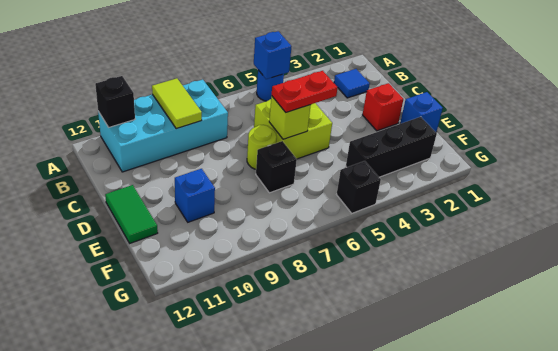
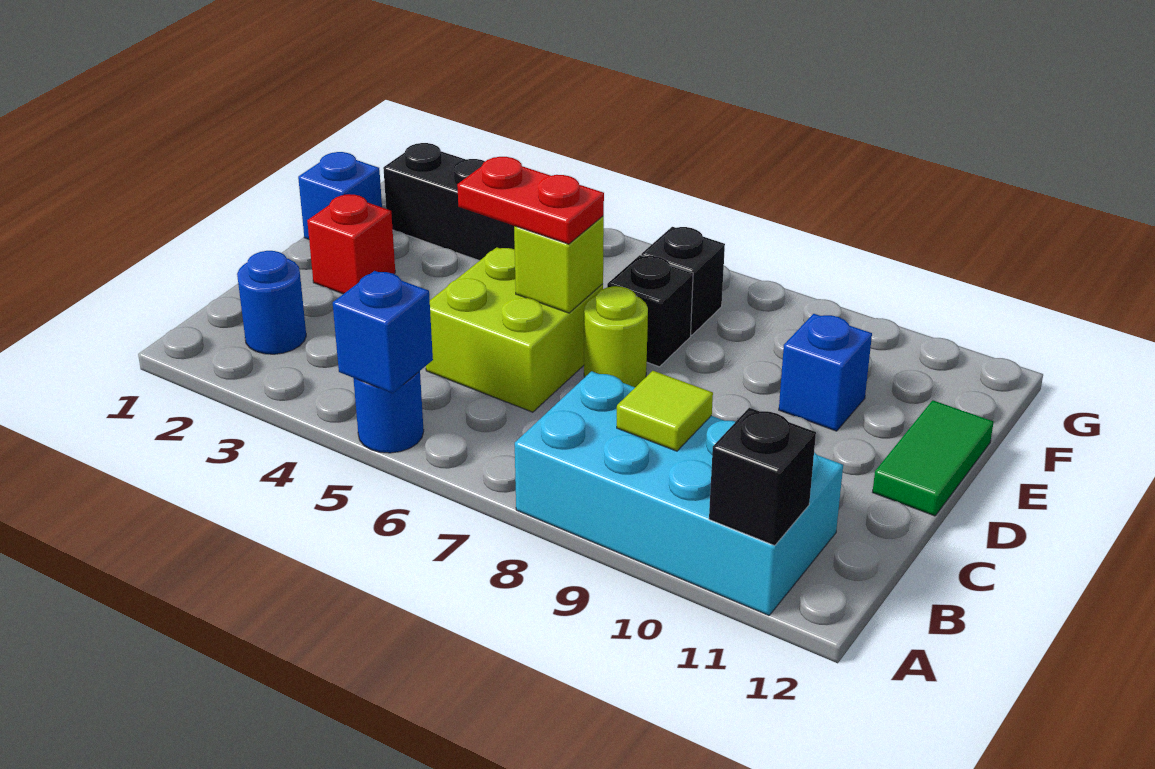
lime 1x2 tile [152,78,202,129] -> lime 1x1 tile [617,371,713,451]
blue 1x1 tile [334,69,370,98] -> blue 1x1 round brick [237,251,306,354]
black 1x1 brick [337,161,381,213] -> black 1x1 brick moved to [641,227,725,335]

